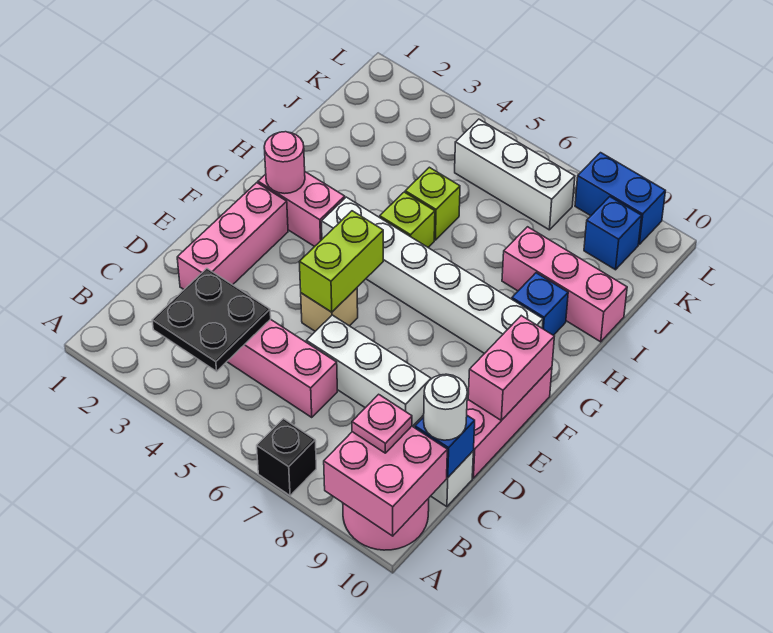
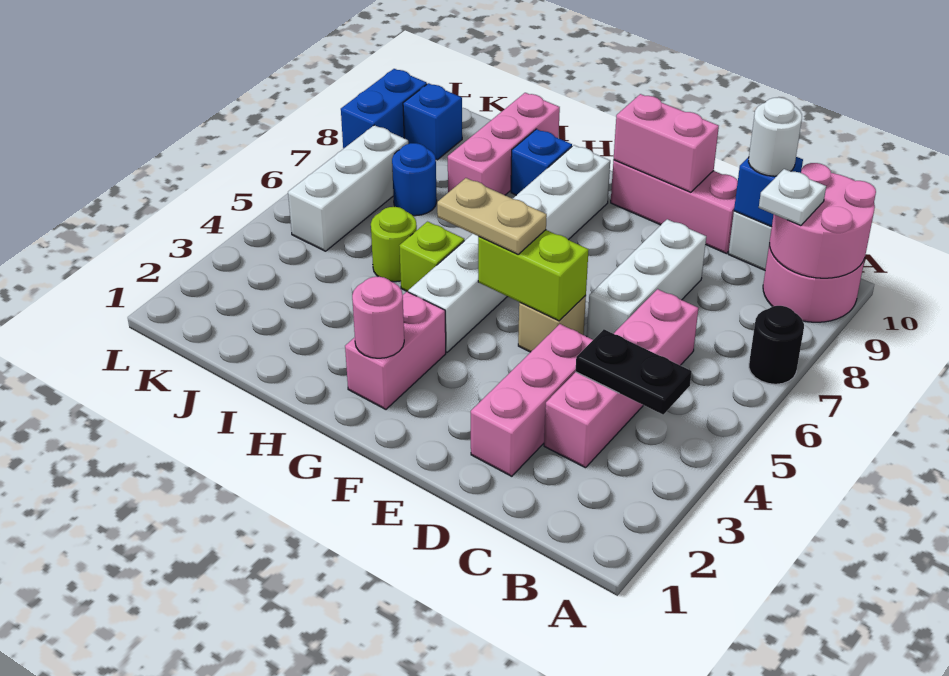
black 1x1 brick [257,419,316,496] -> black 1x1 round brick [749,306,804,384]
pink 2x2 brick [324,426,447,536] -> pink 2x2 round brick [769,163,876,278]
black 2x2 plate [152,268,271,371] -> black 1x2 plate [575,329,692,414]
pink 1x1 plate [352,394,412,453] -> white 1x1 plate [759,169,826,226]
pink 1x3 brick [177,183,288,289] -> pink 1x3 brick turned to [471,324,593,476]
none -> tan 1x2 plate [437,178,547,254]
lime 1x1 brick [405,167,460,240] -> lime 1x1 round brick [371,207,417,282]
none -> blue 1x1 round brick [392,143,437,216]

